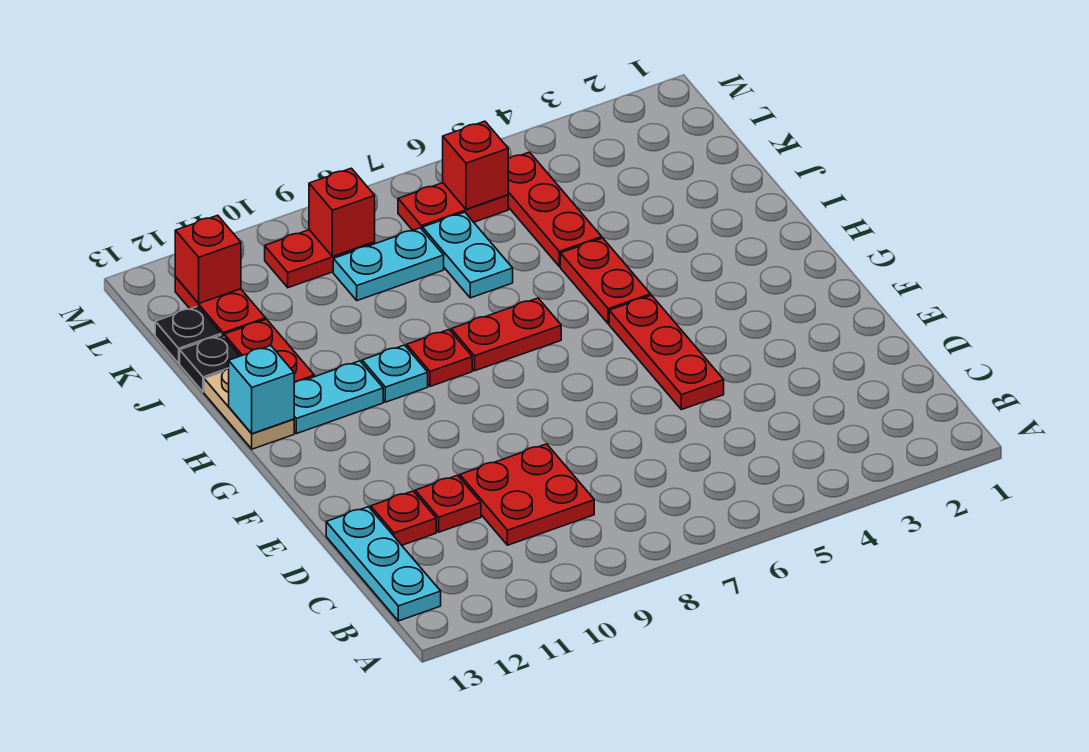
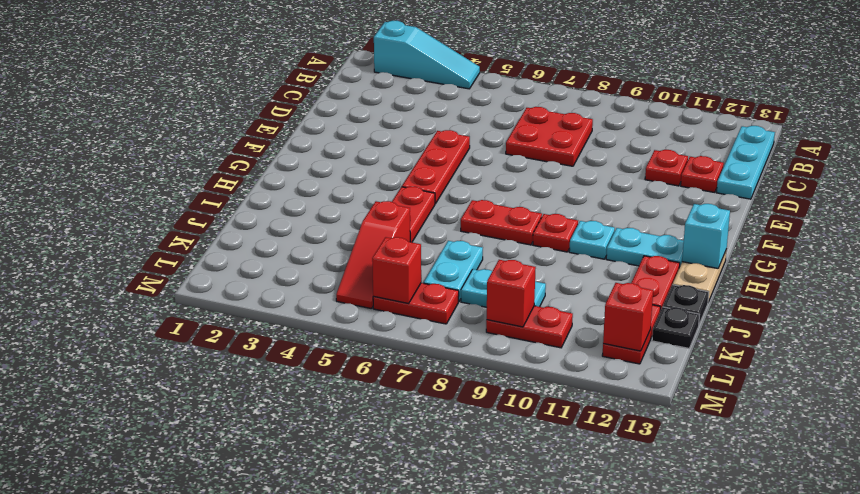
none -> cyan 1x3 slope [374,21,480,89]
red 2x2 plate [460,444,594,545] -> red 2x2 plate moved to [506,107,593,166]
red 1x3 plate [508,152,602,266] -> red 1x3 slope [336,201,410,309]

